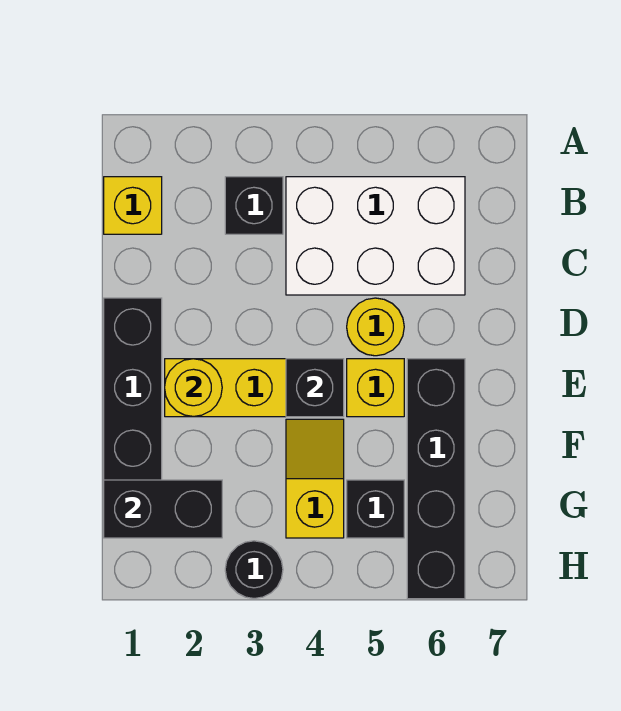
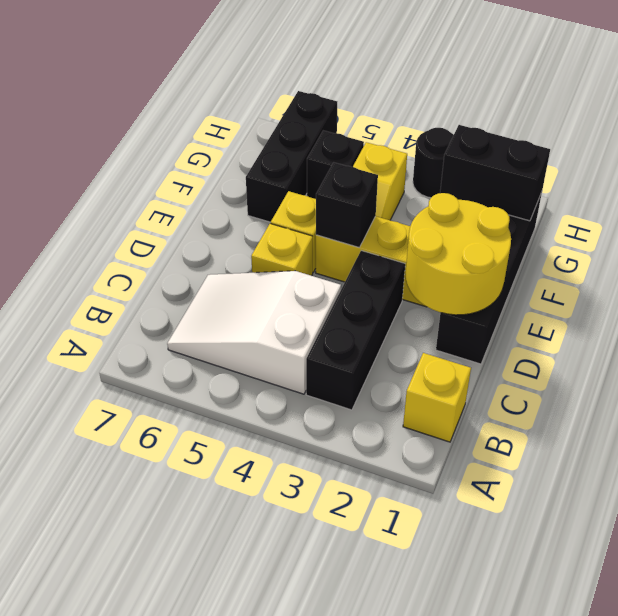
black 1x1 brick [225,177,283,234] -> black 1x3 brick [306,251,405,410]
white 2x3 brick [286,177,465,295] -> white 2x3 slope [167,271,341,394]
yellow 1x1 round brick [347,298,404,356] -> yellow 1x1 brick [251,223,313,276]
yellow 1x1 round brick [165,359,222,416] -> yellow 2x2 round brick [405,193,511,315]
black 1x4 brick [407,359,465,599] -> black 1x3 brick [246,91,337,222]

